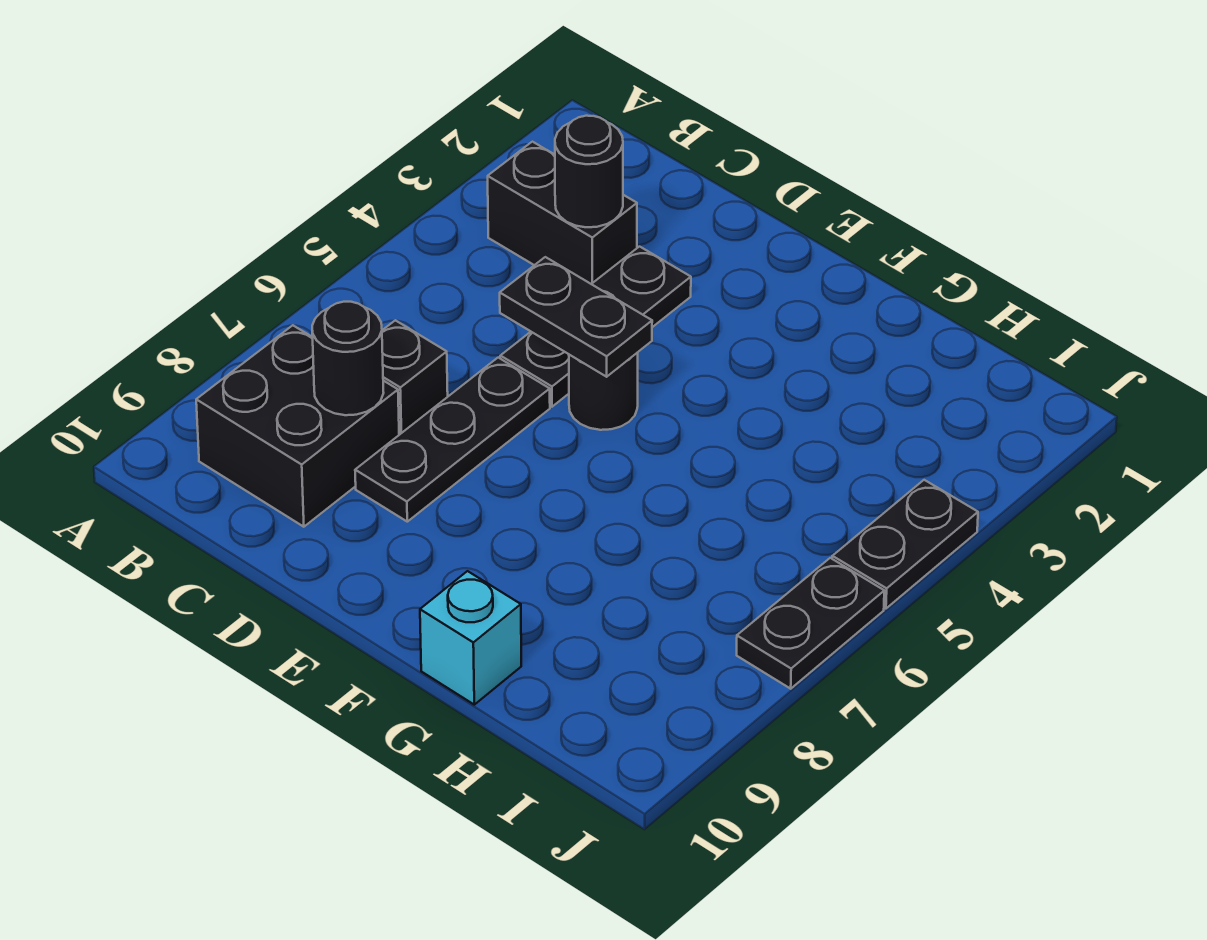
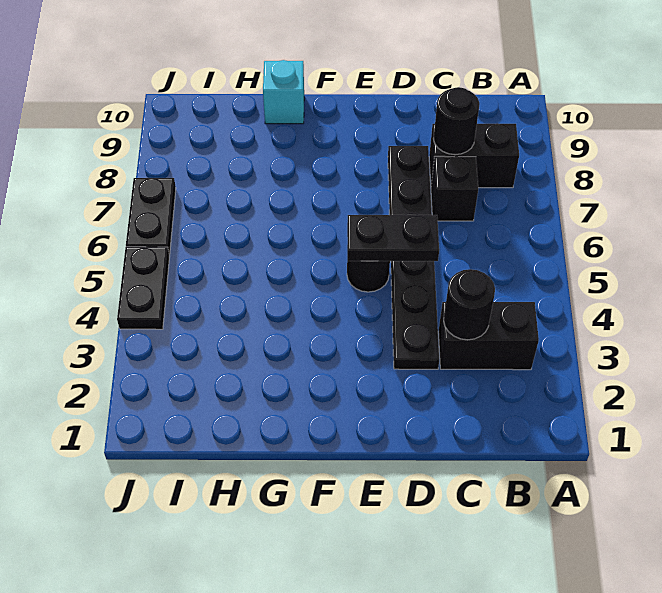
black 2x2 brick [196,325,399,527] -> black 1x2 brick [429,123,519,188]

